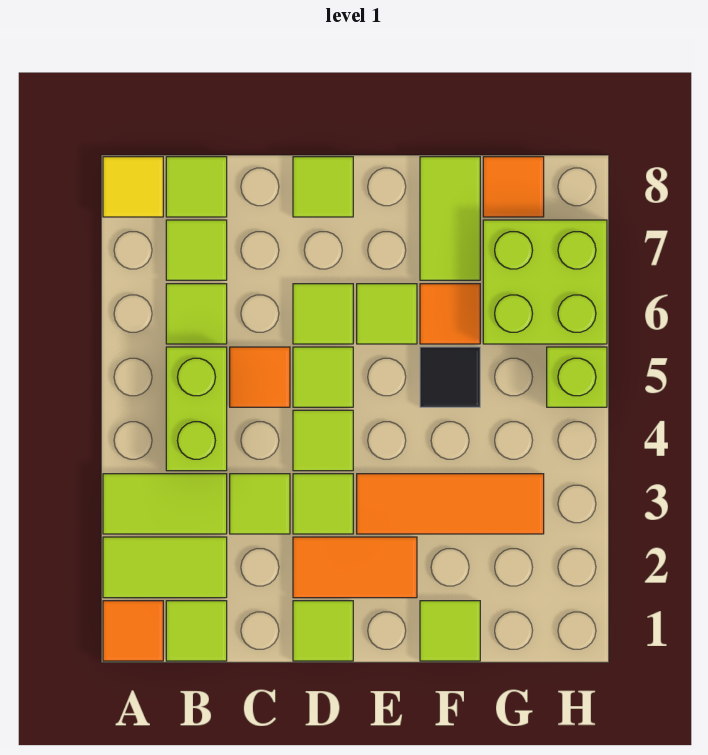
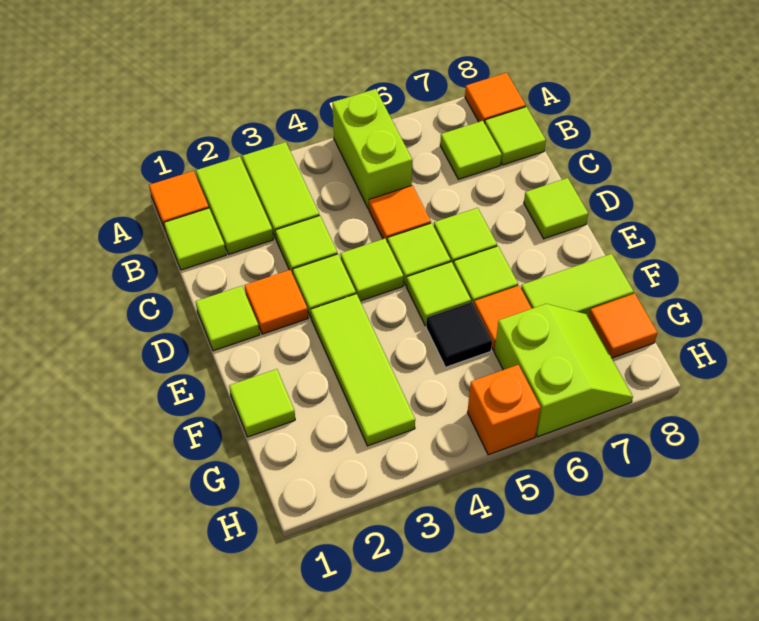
yellow 1x1 tile [103,157,163,217] -> orange 1x1 tile [465,73,526,123]
lime 1x2 brick [166,347,227,471] -> lime 1x2 brick turned to [332,89,412,209]
lime 1x1 tile [166,284,227,344] -> lime 1x1 tile moved to [406,262,471,326]
orange 1x2 tile [293,537,417,598] -> orange 1x1 tile [244,270,308,334]
orange 1x3 tile [357,474,544,534] -> lime 1x3 tile [311,294,415,446]
lime 2x2 brick [483,220,607,344] -> lime 2x2 slope [494,304,633,437]
lime 1x1 brick [547,347,607,407] -> orange 1x1 brick [467,365,541,455]

